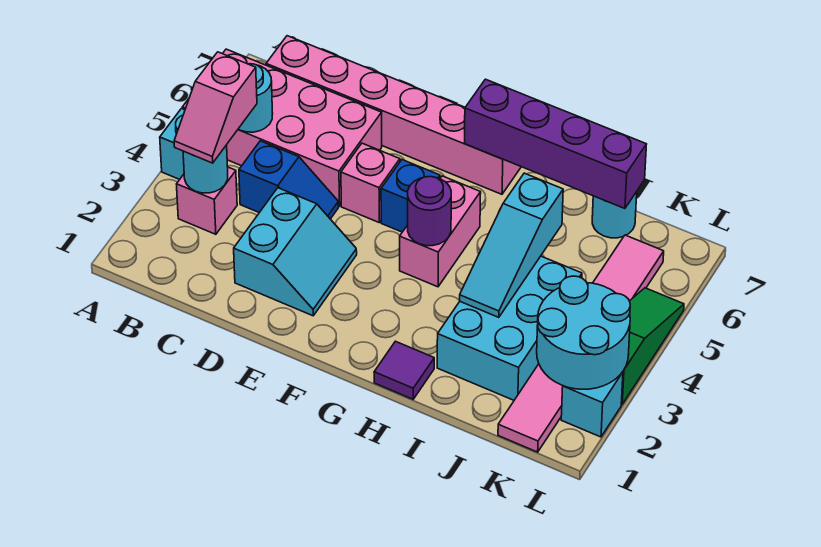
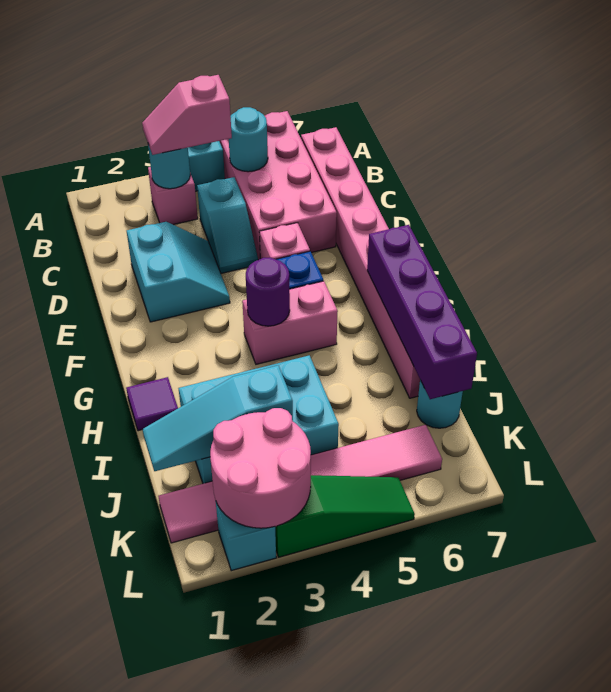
pink 1x6 brick [266,36,521,194] -> pink 1x8 brick [301,127,420,398]
blue 1x2 slope [239,141,339,219] -> cyan 1x2 slope [197,177,258,273]
cyan 2x2 slope [234,188,357,316] -> cyan 2x2 slope turned to [127,222,230,322]
cyan 1x3 slope [460,173,563,317] -> cyan 1x3 slope moved to [142,366,293,471]
cyan 2x2 round brick [537,276,630,389] -> pink 2x2 round brick [210,408,311,528]

